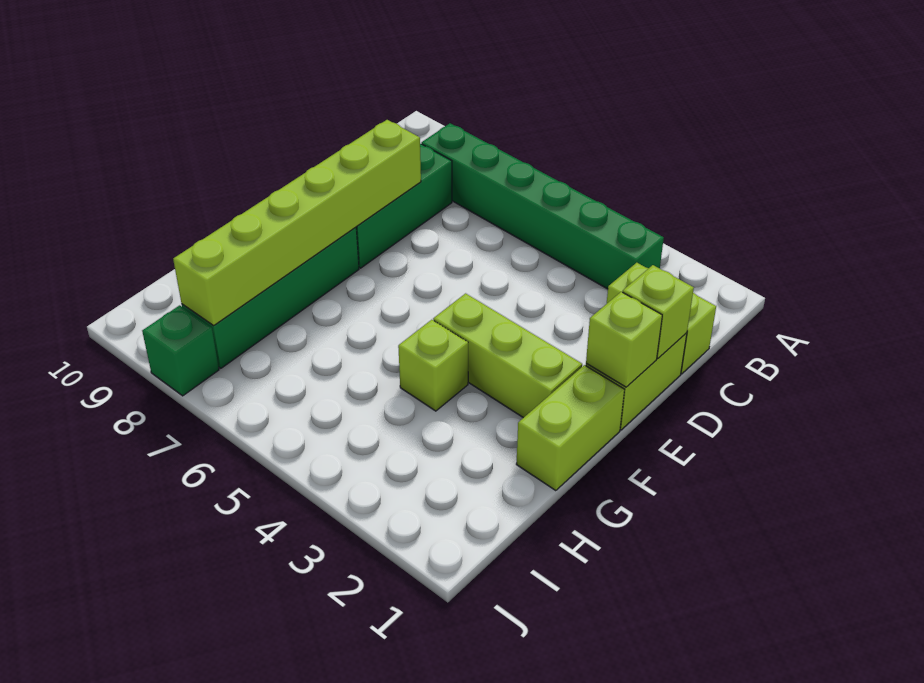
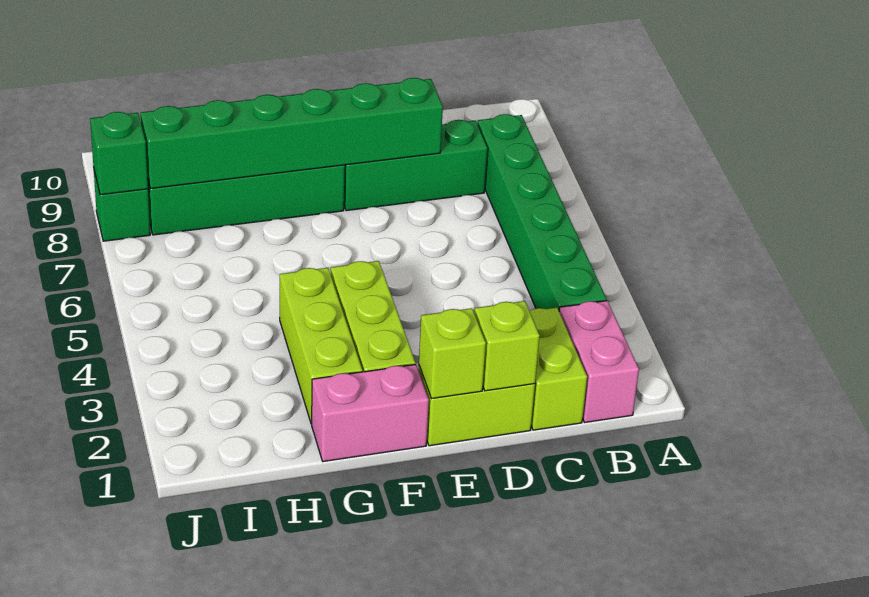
none -> pink 1x2 brick [559,301,639,422]
lime 1x6 brick [173,120,421,325] -> green 1x6 brick [141,78,443,189]
lime 1x2 brick [516,365,625,491] -> pink 1x2 brick [312,364,429,462]
lime 1x1 brick [398,320,468,411] -> lime 1x3 brick [280,268,363,424]
none -> green 1x1 brick [90,112,148,195]

